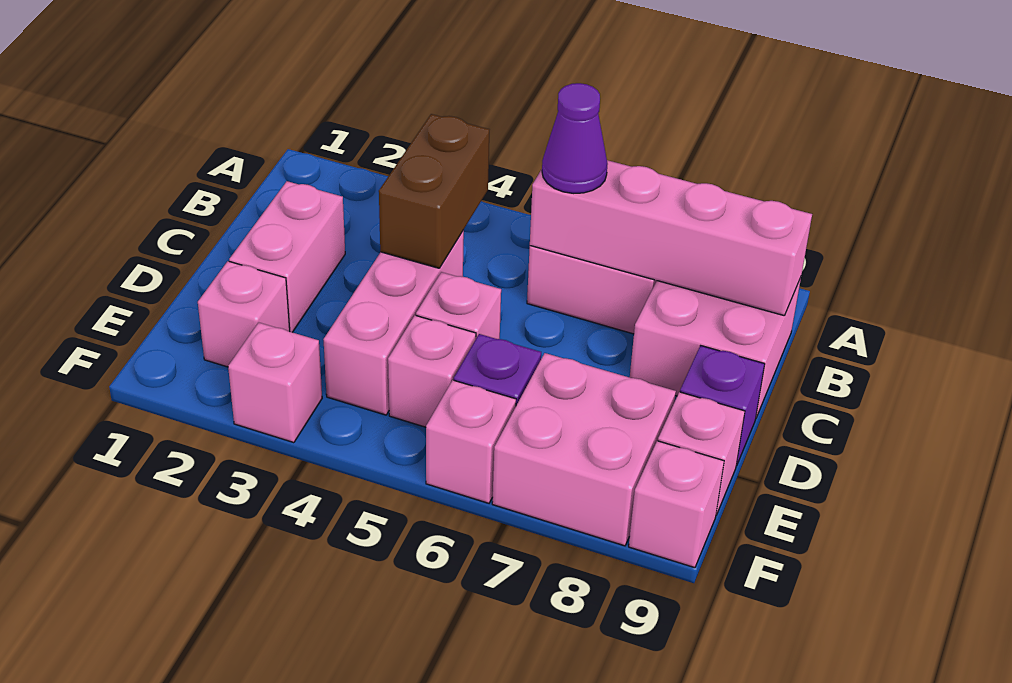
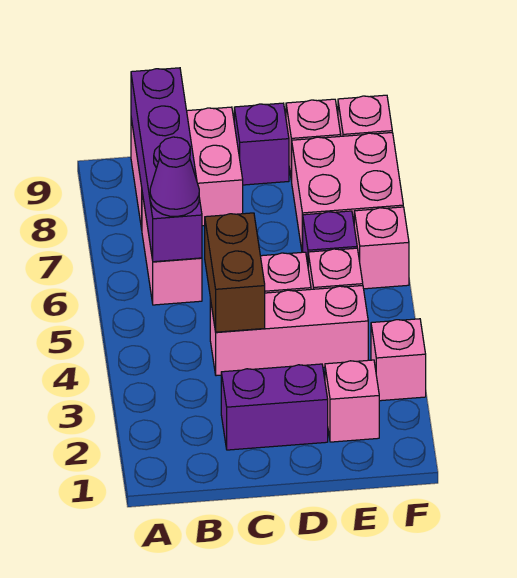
brown 1x2 brick [379,114,489,268] -> brown 1x2 brick turned to [205,213,265,332]
pink 1x4 brick [530,160,812,316] -> purple 1x4 brick [131,68,202,262]
pink 1x2 brick [229,181,345,332] -> purple 1x2 brick [221,364,328,450]

